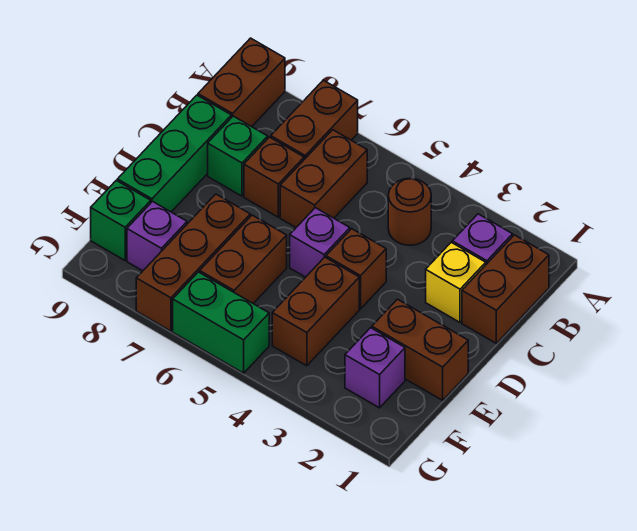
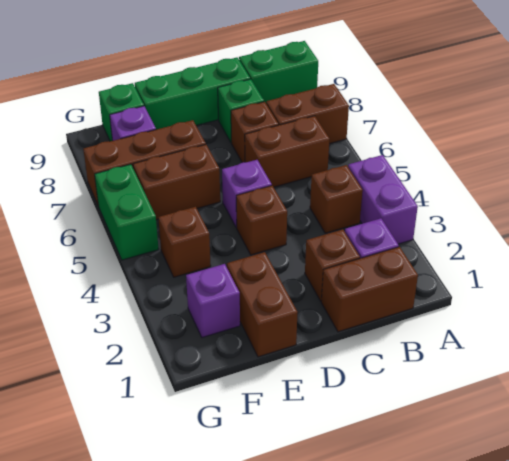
none -> purple 1x2 brick [348,155,418,244]
brown 1x2 brick [198,38,285,127] -> green 1x2 brick [239,41,318,103]
brown 1x1 round brick [388,178,431,245] -> brown 1x1 brick [310,165,363,233]
yellow 1x1 brick [426,242,486,322] -> brown 1x1 brick [305,229,360,301]
brown 1x2 brick [272,257,359,366] -> brown 1x1 brick [158,207,211,277]

